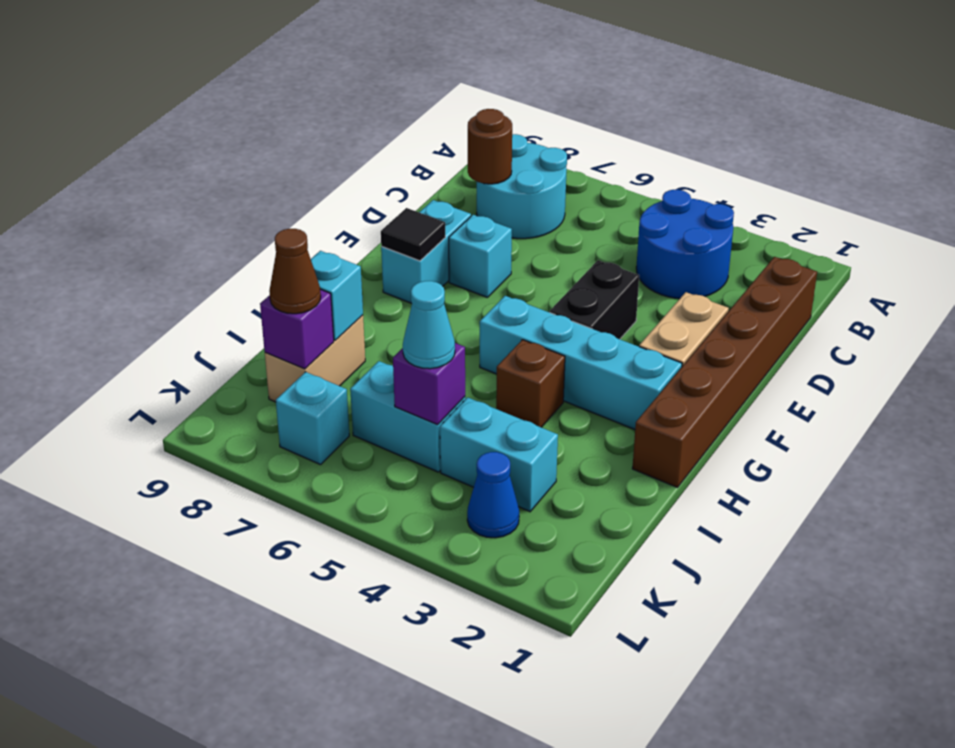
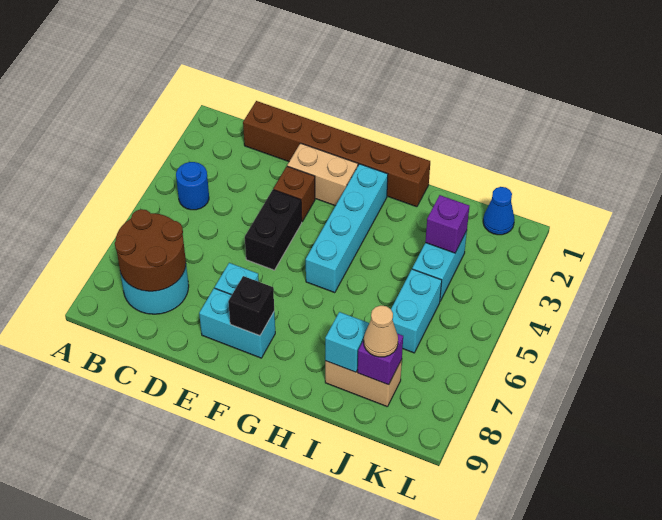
blue 2x2 round brick [636,190,734,299] -> blue 1x1 round brick [176,162,209,210]
brown 1x1 round brick [468,109,512,184] -> brown 2x2 round brick [115,209,186,291]
black 1x2 brick [550,260,639,339] -> black 1x2 brick turned to [245,190,302,270]
black 1x1 tile [381,208,445,261] -> black 1x1 brick [228,276,274,336]
brown 1x1 brick [496,340,565,427] -> brown 1x1 brick moved to [273,166,315,222]
purple 1x1 brick [393,343,465,425] -> purple 1x1 brick moved to [425,195,469,253]
cyan 1x1 cone [403,281,455,369] -> none
brown 1x1 cone [269,229,321,314] -> tan 1x1 cone [364,305,398,357]
blue 1x1 cone [467,452,519,538] -> blue 1x1 cone moved to [483,187,515,235]
cyan 1x1 brick [276,372,349,465] -> none

